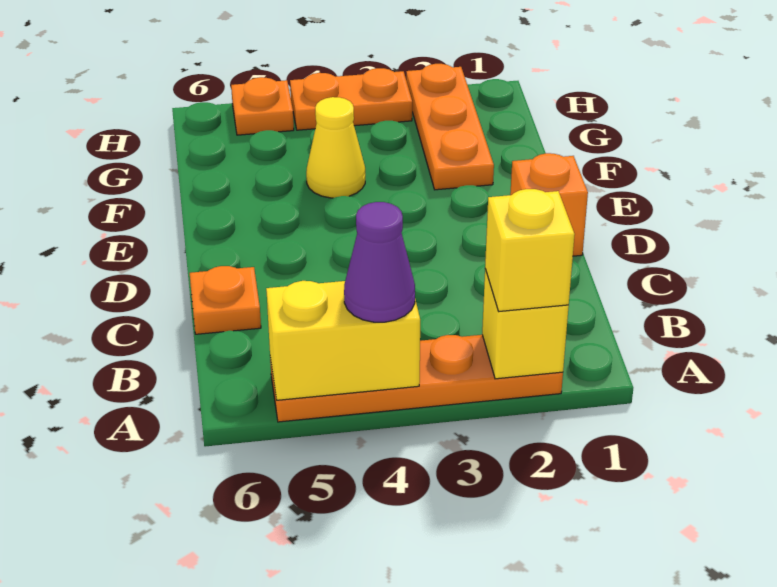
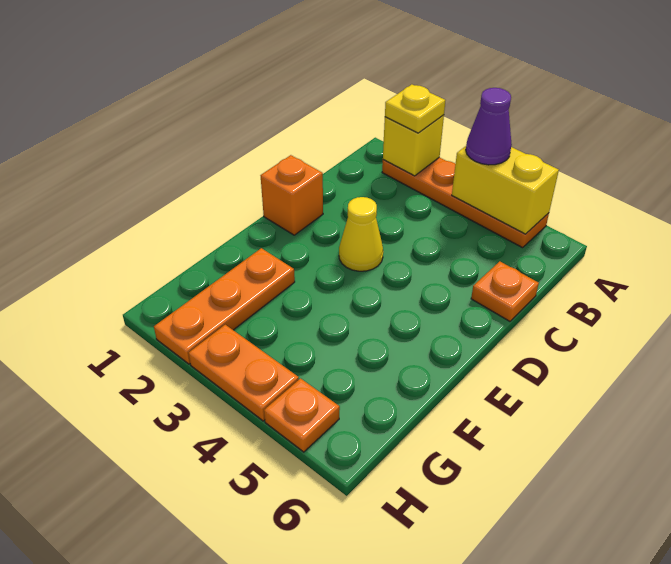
yellow 1x1 brick [485,189,575,312] -> yellow 1x1 plate [385,84,446,133]
yellow 1x1 cone [306,97,365,198] -> yellow 1x1 cone moved to [339,197,383,271]

